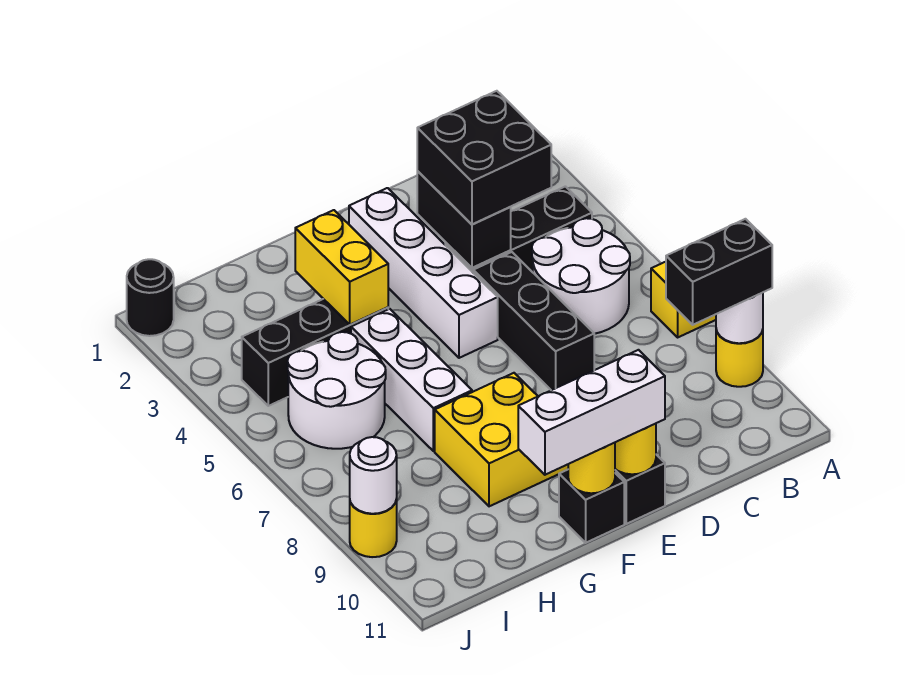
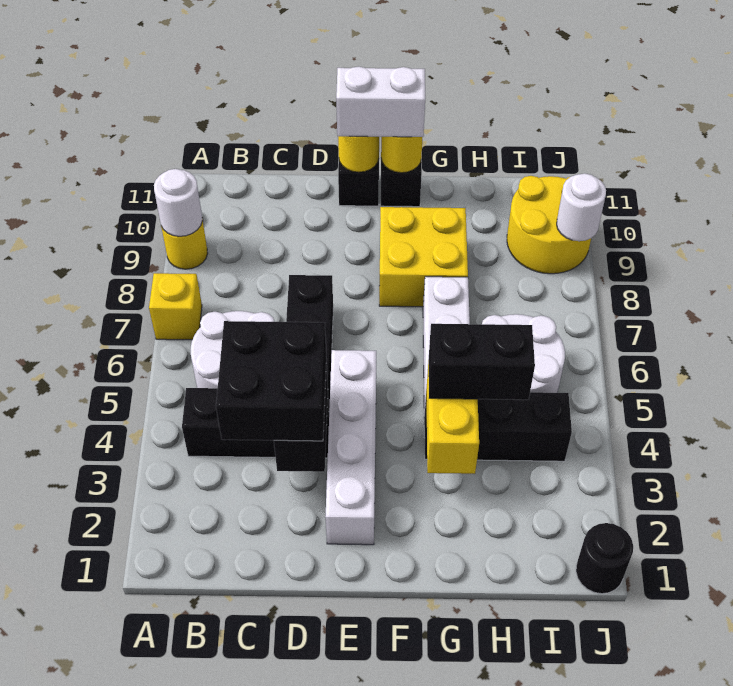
black 1x2 brick [666,219,772,325] -> black 1x2 brick moved to [429,324,535,400]
white 1x3 brick [518,350,665,475] -> white 1x2 brick [336,67,425,137]
yellow 1x1 round brick [350,499,397,557] -> yellow 2x2 round brick [507,176,591,274]

